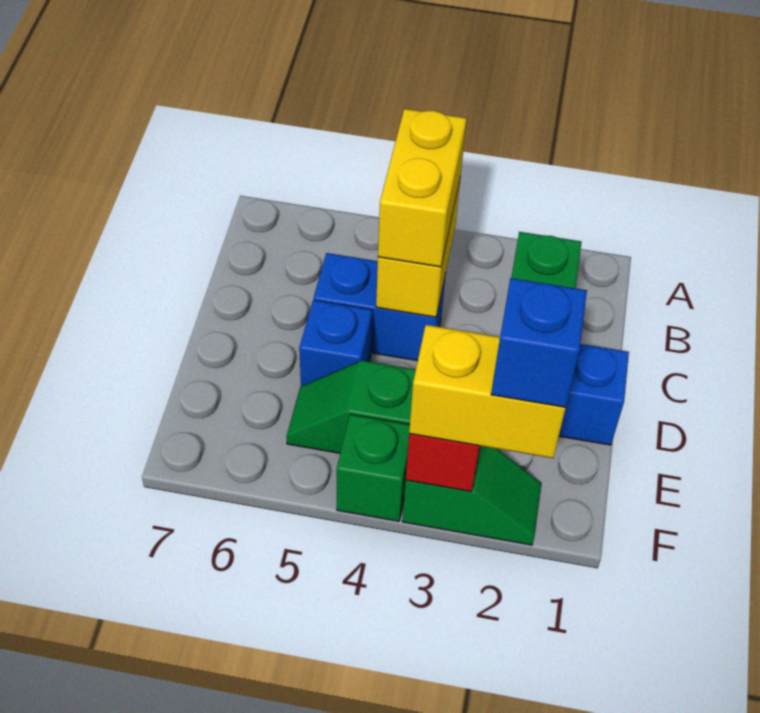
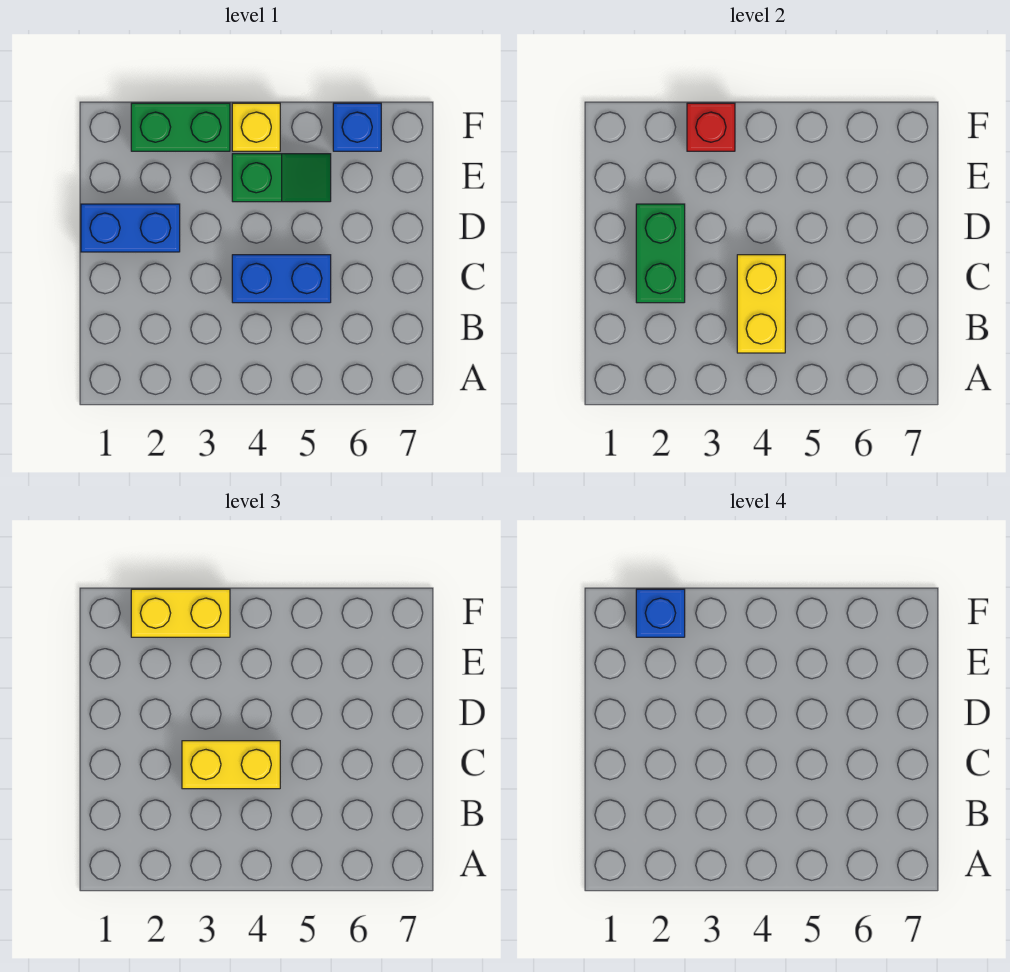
yellow 1x2 brick [378,109,467,267] -> yellow 1x2 brick turned to [182,741,280,789]
blue 1x1 brick [299,300,373,386] -> blue 1x1 brick moved to [333,103,381,151]
green 1x2 slope [402,446,541,545] -> green 1x2 brick [131,103,230,151]
green 1x1 brick [337,414,410,521] -> yellow 1x1 brick [232,103,280,151]

